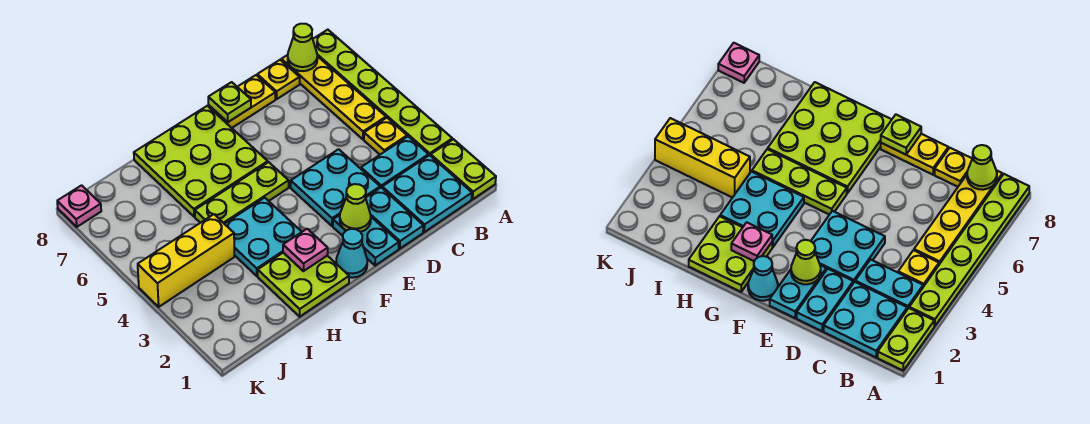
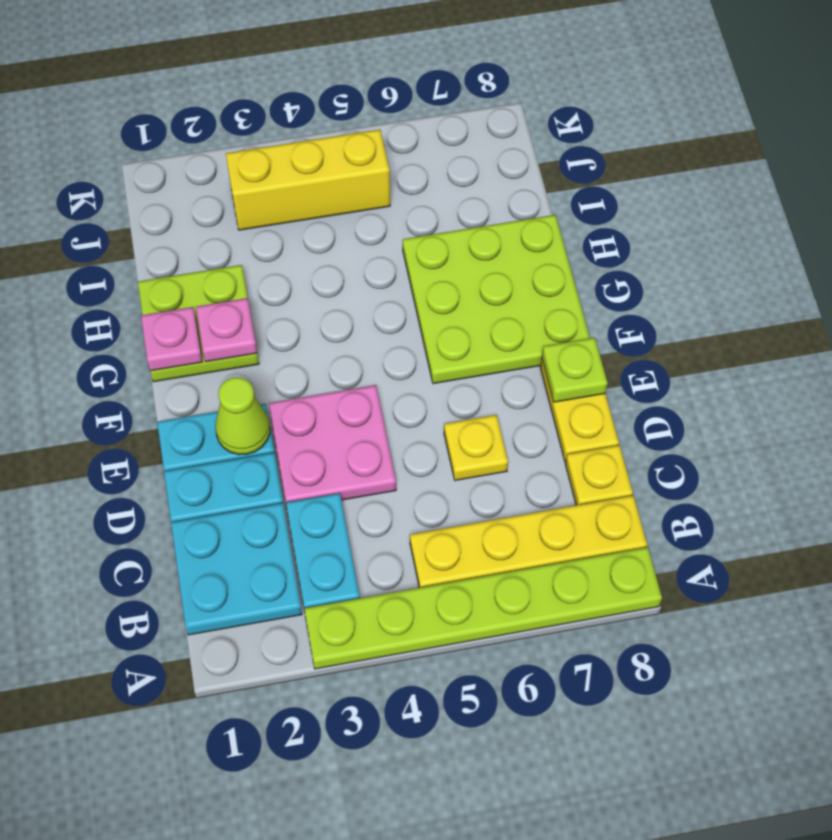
lime 1x2 plate [431,139,496,199] -> none
yellow 1x1 plate [364,118,407,154] -> yellow 1x1 plate moved to [444,415,508,480]
lime 1x1 cone [288,24,317,71] -> none
cyan 2x2 plate [291,149,380,226] -> pink 2x2 plate [269,385,396,502]
cyan 1x1 cone [336,229,367,278] -> none
lime 1x3 plate [195,162,289,224] -> none
cyan 2x2 plate [225,198,301,276] -> none
yellow 1x3 brick [138,214,234,307] -> yellow 1x3 brick turned to [226,129,390,230]
pink 1x1 plate [57,185,101,227] -> pink 1x1 plate moved to [141,307,202,371]

